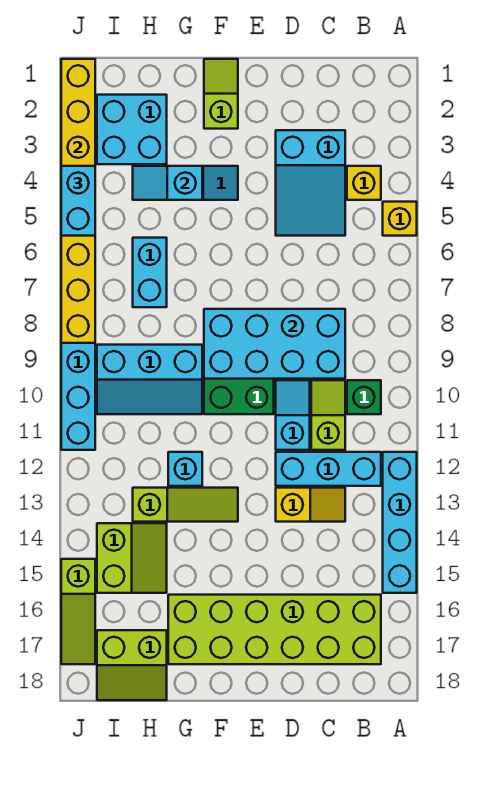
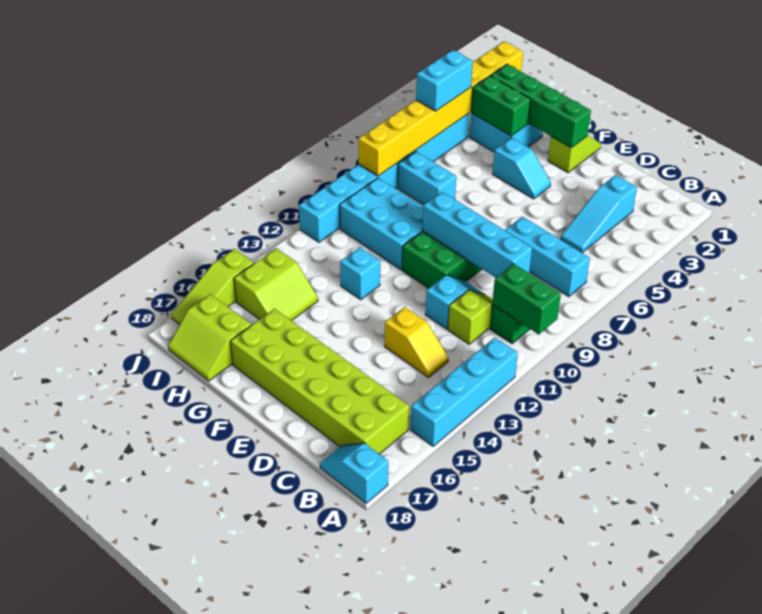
yellow 1x1 brick [383,202,417,236] -> none
none -> green 1x2 brick [492,264,561,335]
yellow 1x1 brick [347,166,381,200] -> none
cyan 1x3 brick [276,452,381,486] -> cyan 1x3 brick moved to [505,217,590,297]
cyan 2x3 slope [276,130,345,236] -> cyan 1x3 slope [561,175,637,253]
cyan 2x4 brick [204,309,345,379] -> cyan 1x4 brick [422,192,532,278]
none -> green 1x4 brick [491,64,591,148]
lime 1x3 slope [133,488,238,522] -> none
cyan 1x2 slope [133,166,202,200] -> cyan 1x2 slope moved to [320,443,388,503]
cyan 2x3 slope [97,345,202,414] -> cyan 2x3 brick [340,178,423,270]
none -> green 1x2 brick [471,76,530,136]
cyan 1x2 brick [133,238,167,307] -> cyan 1x2 brick turned to [398,152,456,205]

